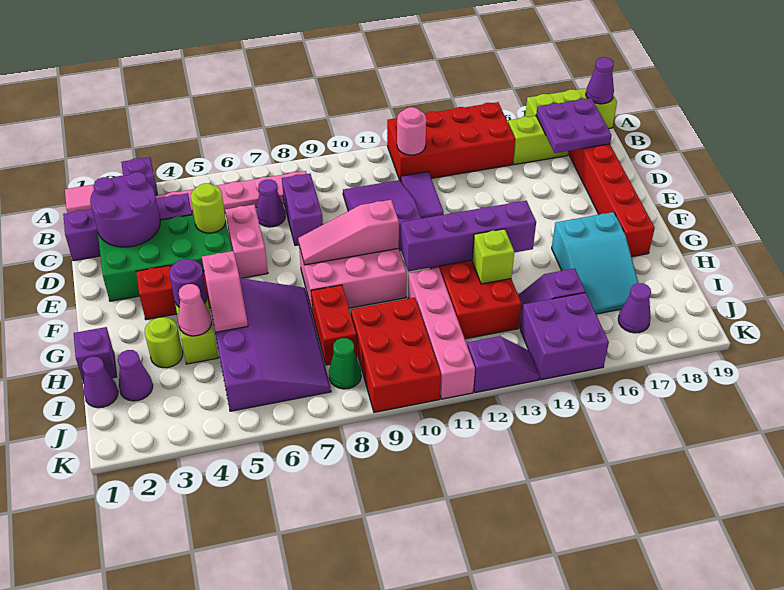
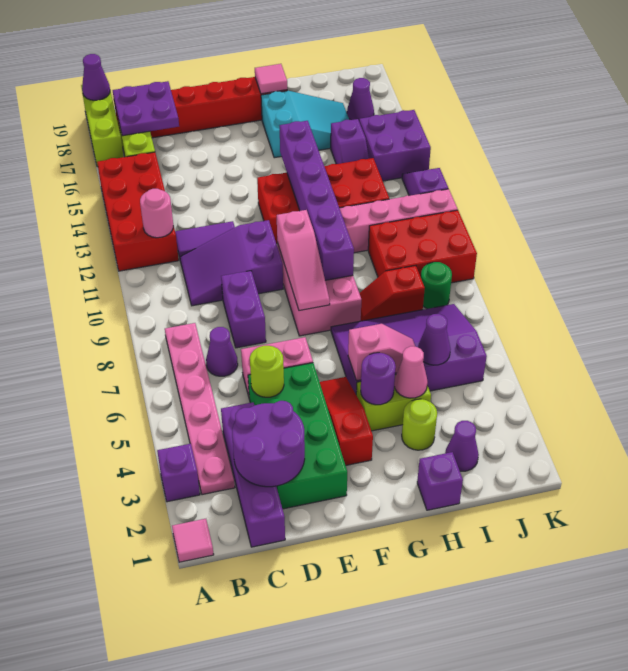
purple 1x2 brick [282,173,323,245] -> purple 1x2 brick turned to [221,271,266,348]
purple 1x4 brick [401,201,536,271] -> purple 1x6 brick [280,121,354,280]
none -> pink 1x1 tile [255,64,287,94]
red 1x2 brick [311,285,357,365] -> red 1x2 slope [359,266,425,321]
lime 1x1 brick [472,229,514,284] -> none
purple 1x1 cone [82,356,118,408] -> purple 1x1 cone moved to [418,314,450,365]
green 1x1 cone [329,338,361,389] -> green 1x1 round brick [421,262,452,309]

